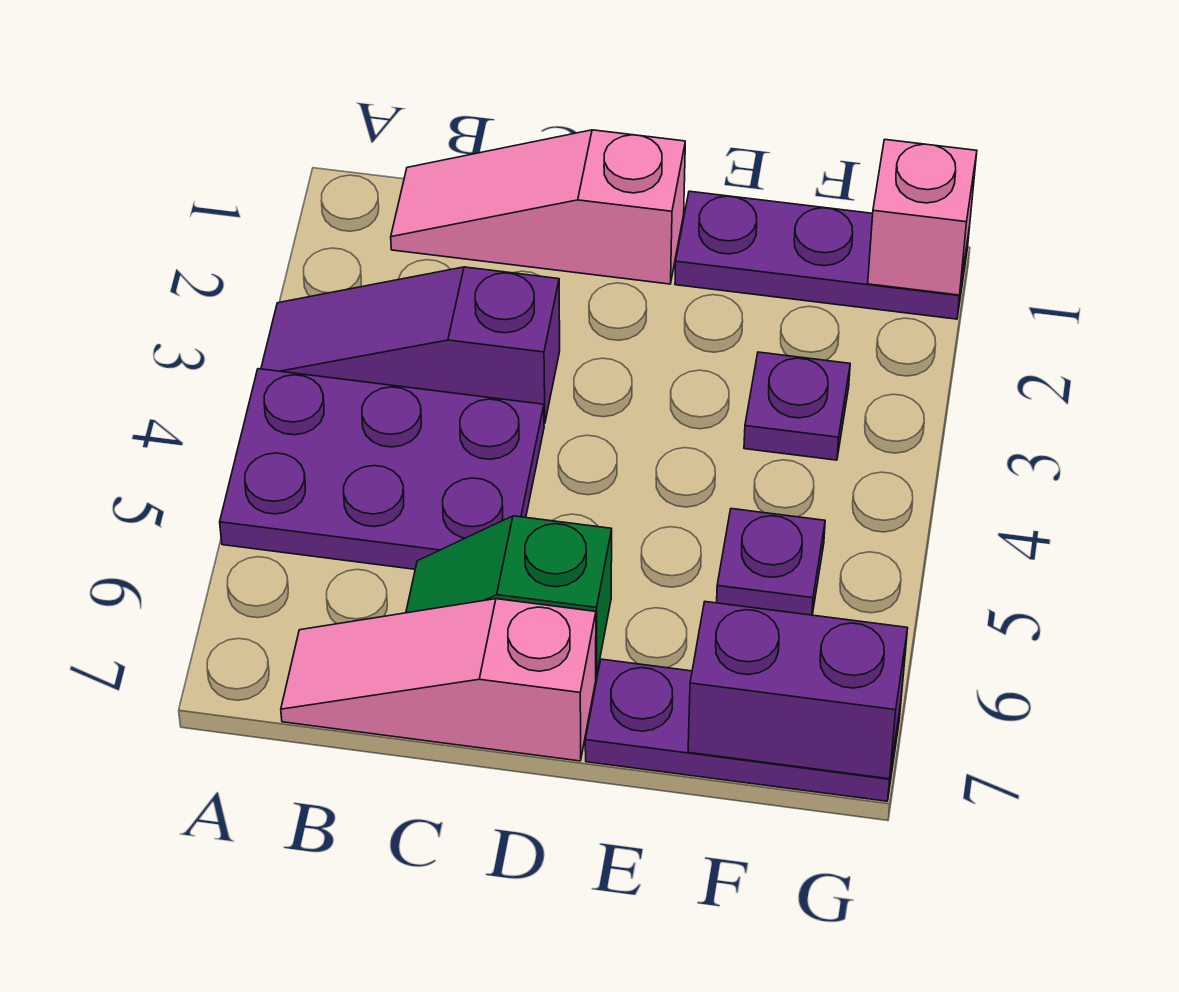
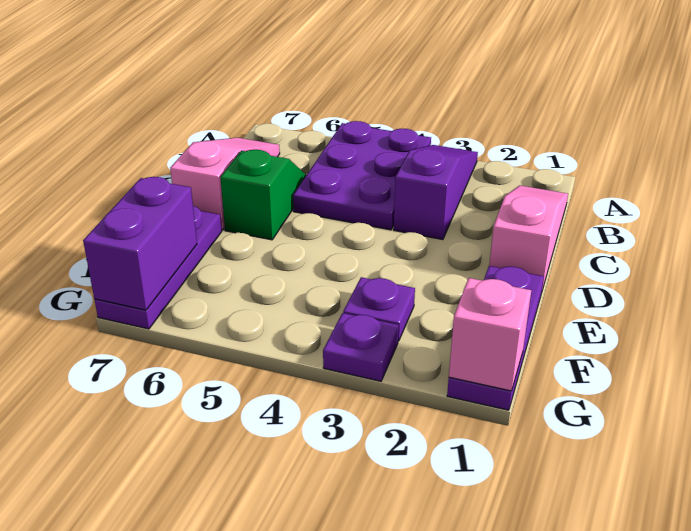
purple 1x1 plate [717,509,825,615] -> purple 1x1 plate moved to [323,313,399,381]

